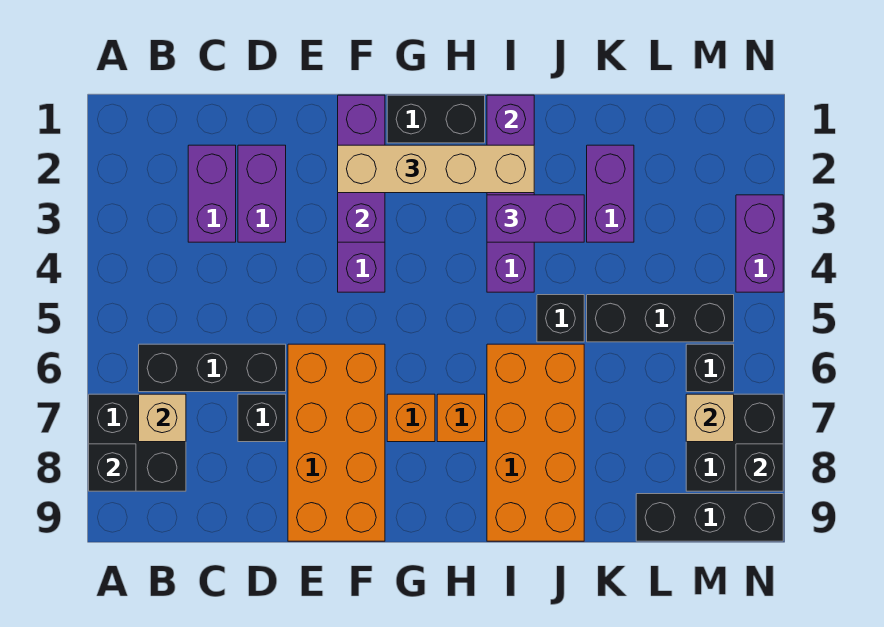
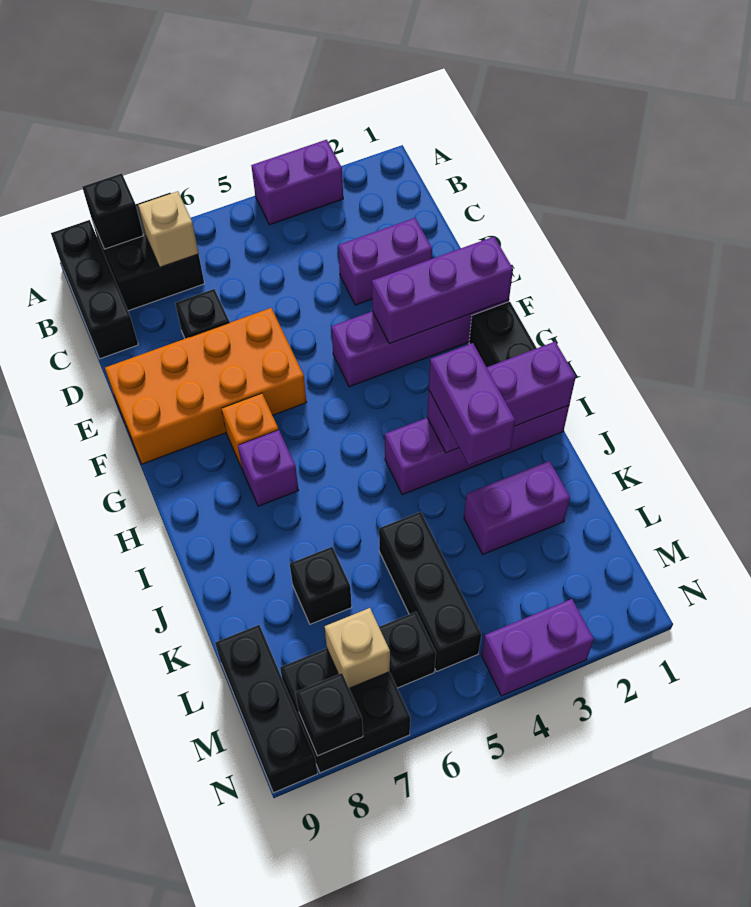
black 1x3 brick [139,344,286,392] -> black 1x3 brick moved to [51,220,138,359]
purple 1x2 brick [188,145,236,242] -> purple 1x2 brick moved to [251,140,343,225]
tan 1x4 brick [338,145,534,193] -> none
orange 1x1 brick [437,394,485,442] -> purple 1x1 brick [238,430,298,506]
orange 2x4 brick [487,344,584,541] -> none
black 1x1 brick [537,295,584,342] -> black 1x1 brick moved to [290,547,352,624]

